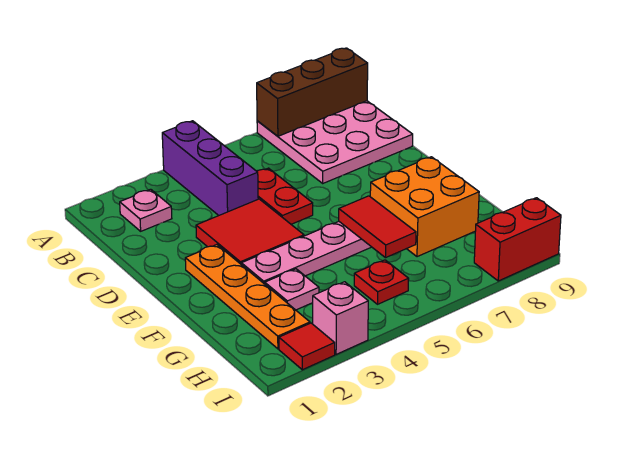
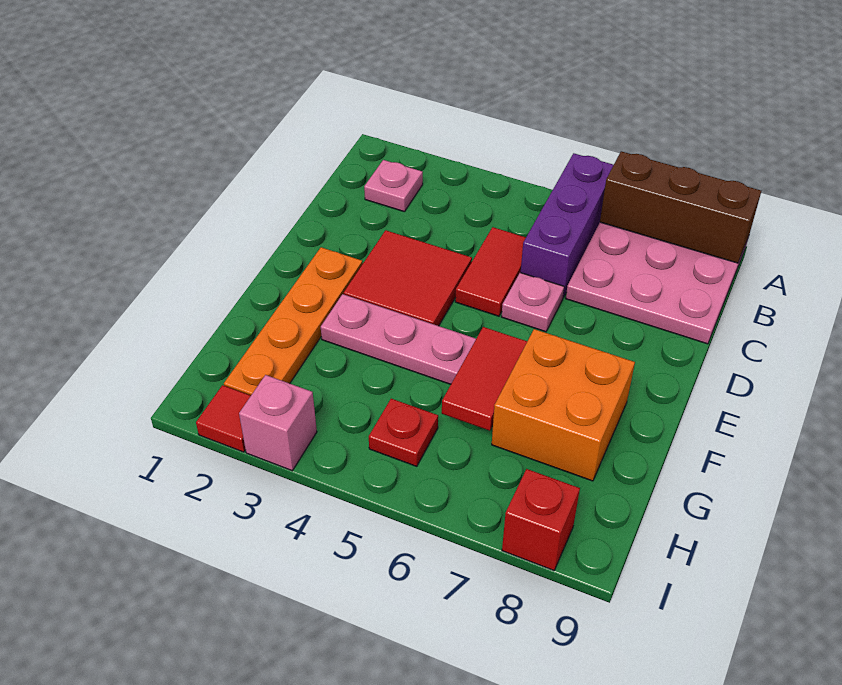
purple 1x3 brick [162,121,258,216] -> purple 1x3 brick moved to [521,153,613,298]
red 1x2 plate [257,168,313,224] -> red 1x2 tile [455,227,526,316]
pink 1x1 plate [265,269,319,310] -> pink 1x1 plate moved to [502,273,564,332]
red 1x2 brick [474,198,561,281] -> red 1x1 brick [502,469,580,570]

